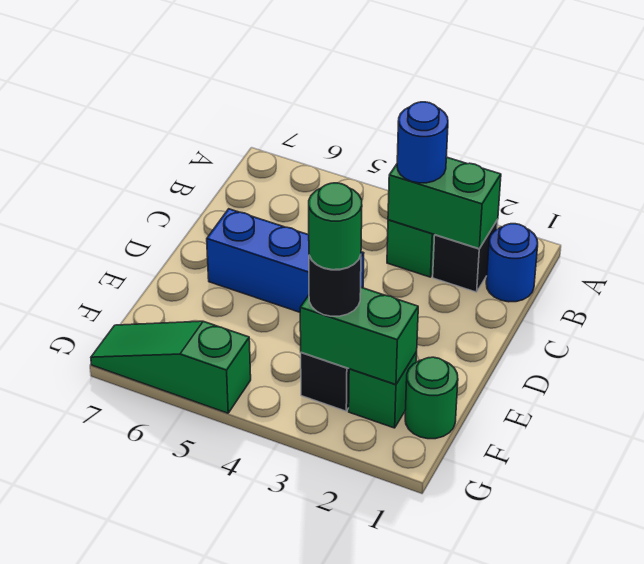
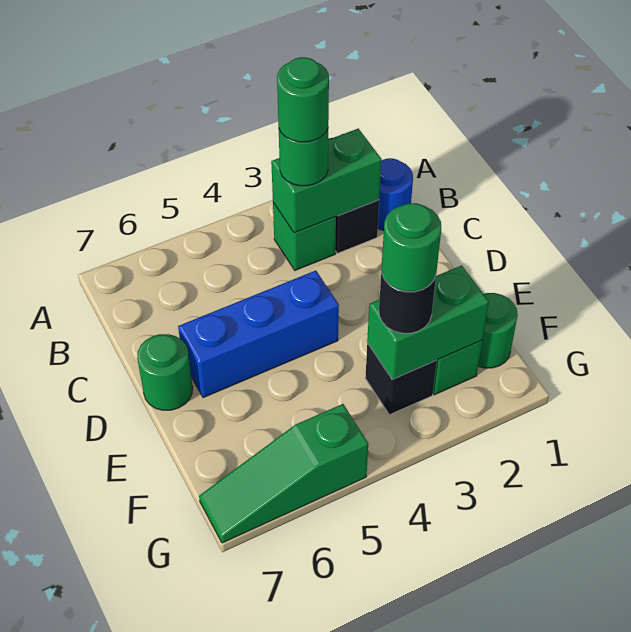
blue 1x1 round brick [397,102,448,183] -> green 1x1 round brick [279,129,328,186]
none -> green 1x1 round brick [277,57,329,142]
none -> green 1x1 round brick [137,334,193,410]

